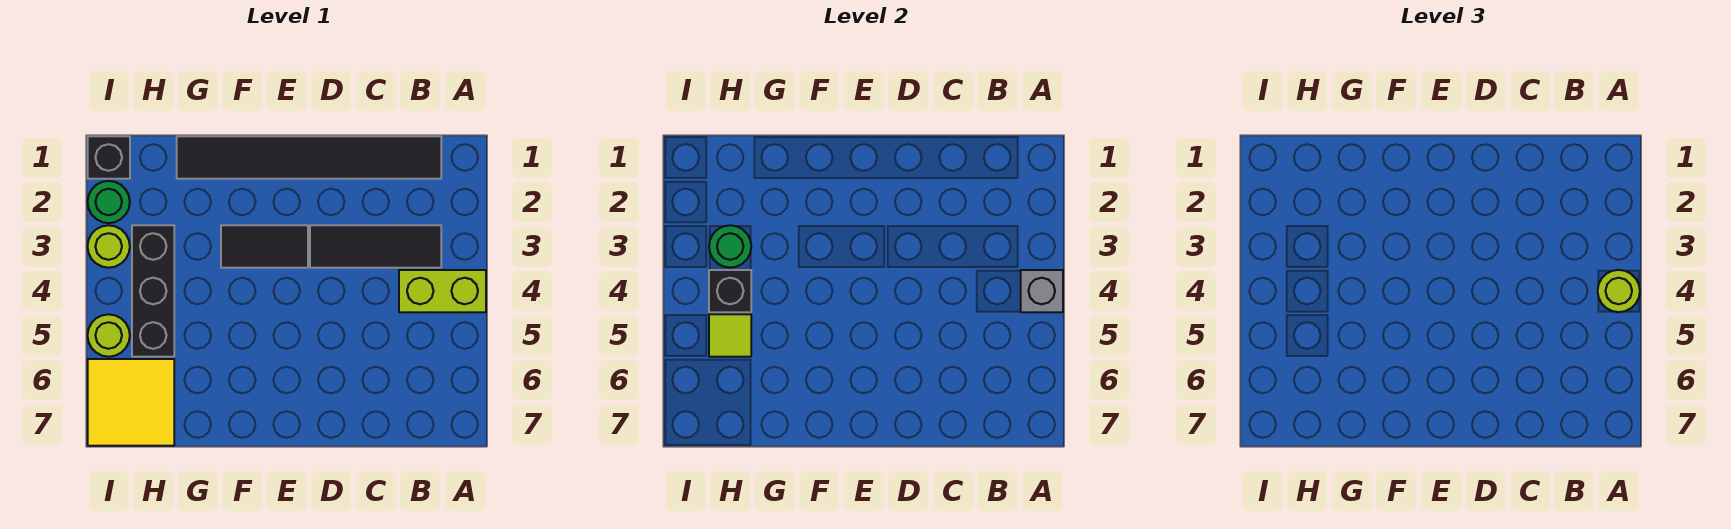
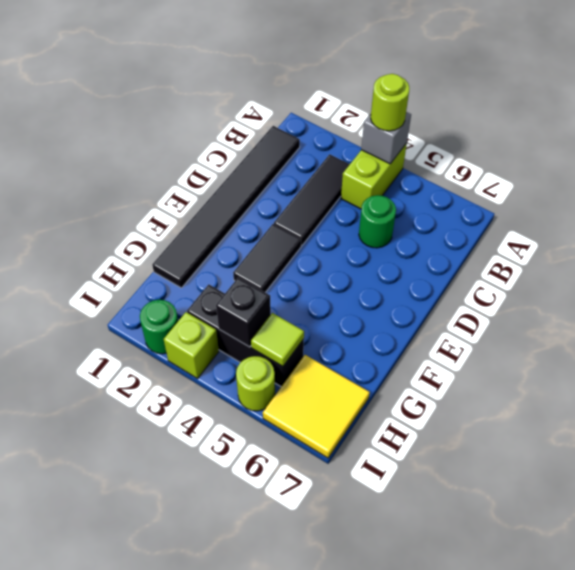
green 1x1 round brick [709,225,751,268] -> green 1x1 round brick moved to [359,195,396,248]
black 1x1 brick [88,136,130,179] -> none
lime 1x1 round brick [88,225,130,268] -> lime 1x1 brick [164,312,219,379]

